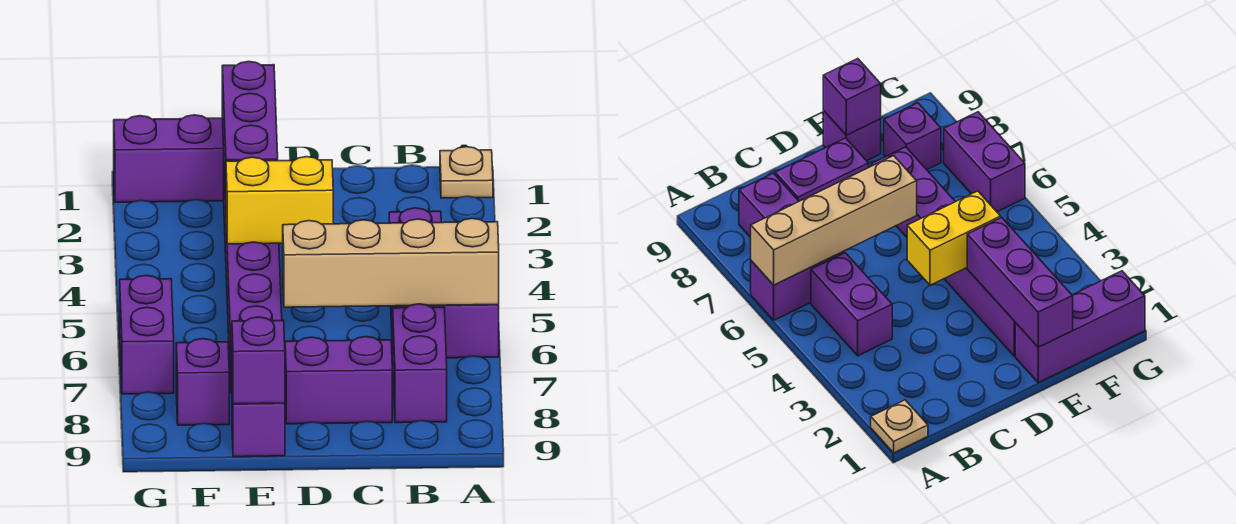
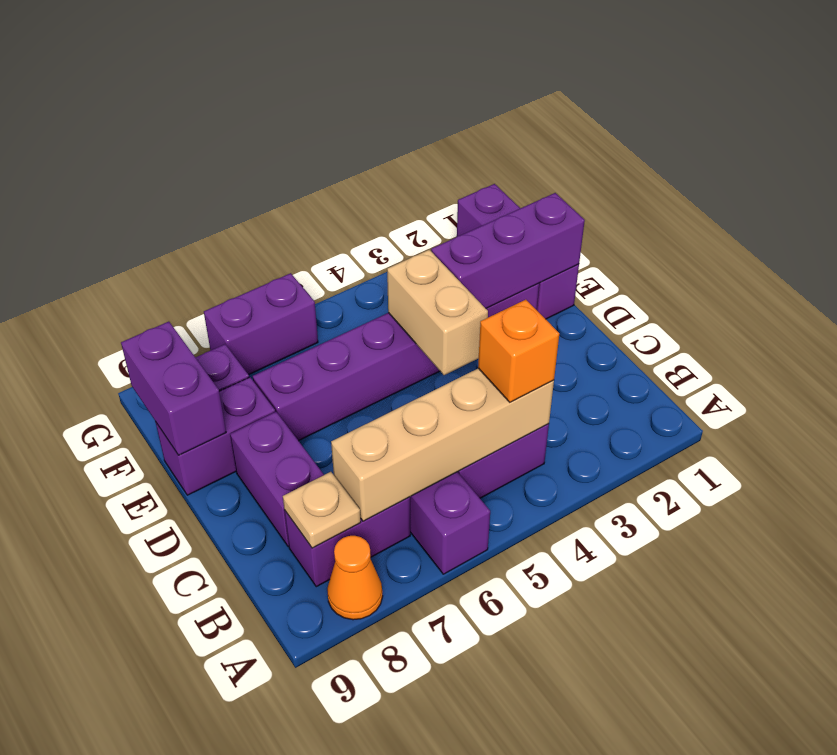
tan 1x1 plate [440,147,493,198] -> tan 1x1 plate moved to [283,472,361,548]
tan 1x4 brick [283,218,499,307] -> tan 1x4 brick turned to [331,368,554,521]
none -> orange 1x1 cone [327,536,383,620]
none -> orange 1x1 brick [478,300,559,402]
yellow 1x2 brick [226,157,333,244] -> tan 1x2 brick [387,250,488,375]
purple 1x1 brick [232,387,285,457] -> purple 1x2 brick [156,377,275,495]
purple 1x1 brick [232,317,285,404] -> purple 1x2 brick [121,322,226,455]

